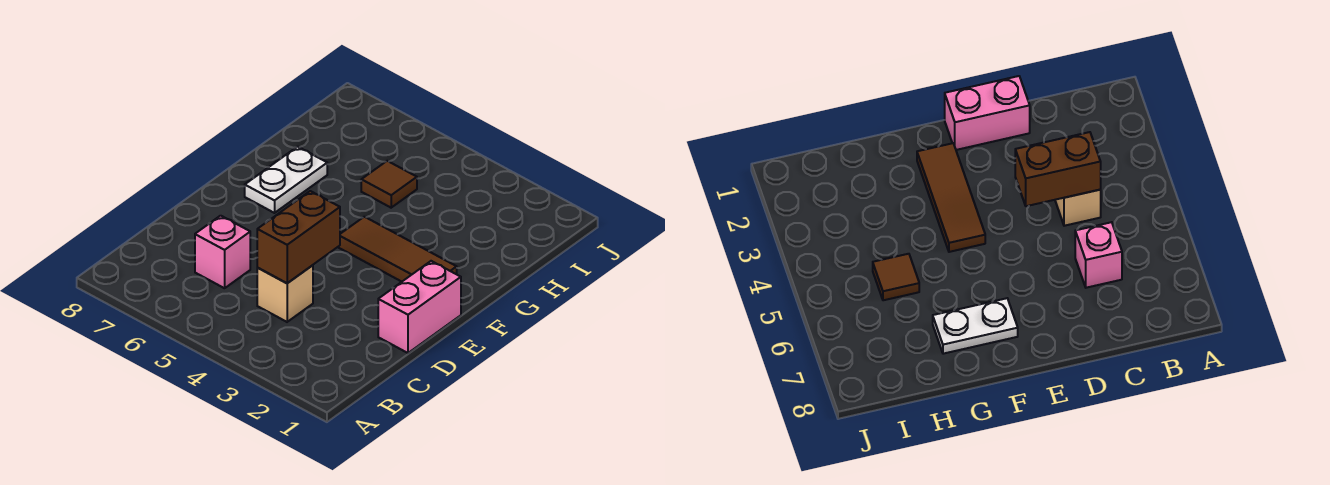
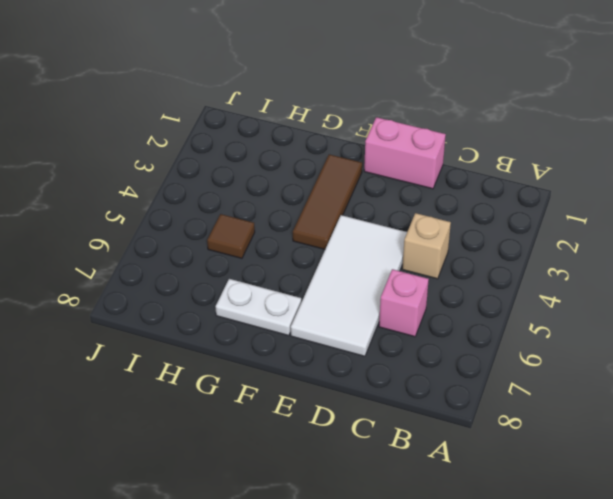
brown 1x2 brick [257,191,340,283] -> none
none -> white 2x4 tile [291,215,407,356]

